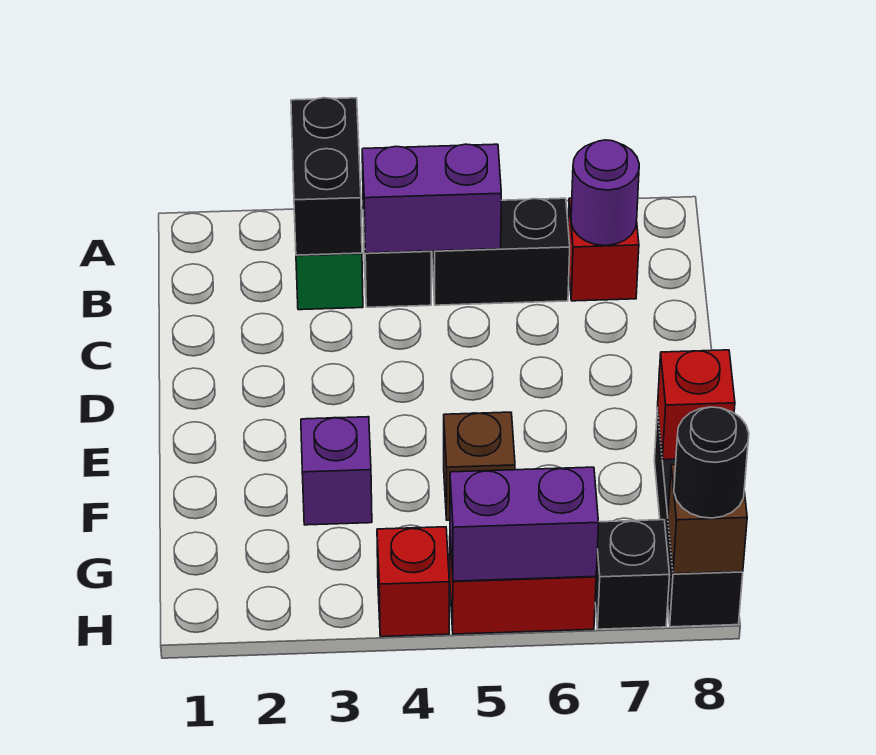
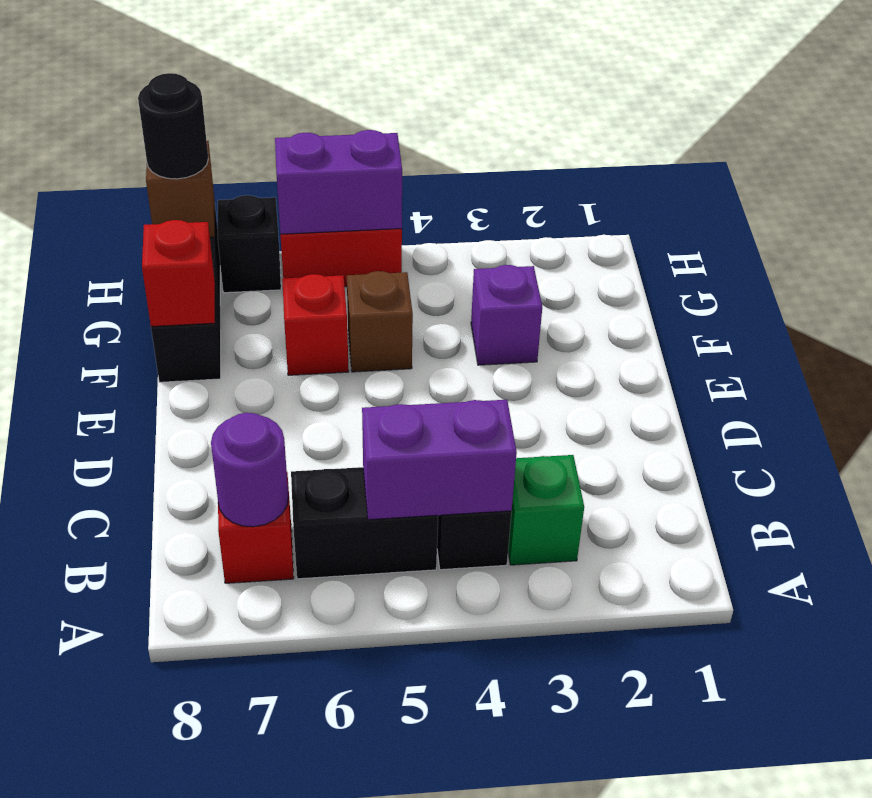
black 1x2 brick [291,98,362,255] -> none
red 1x1 brick [377,527,449,637] -> red 1x1 brick moved to [282,274,349,375]

